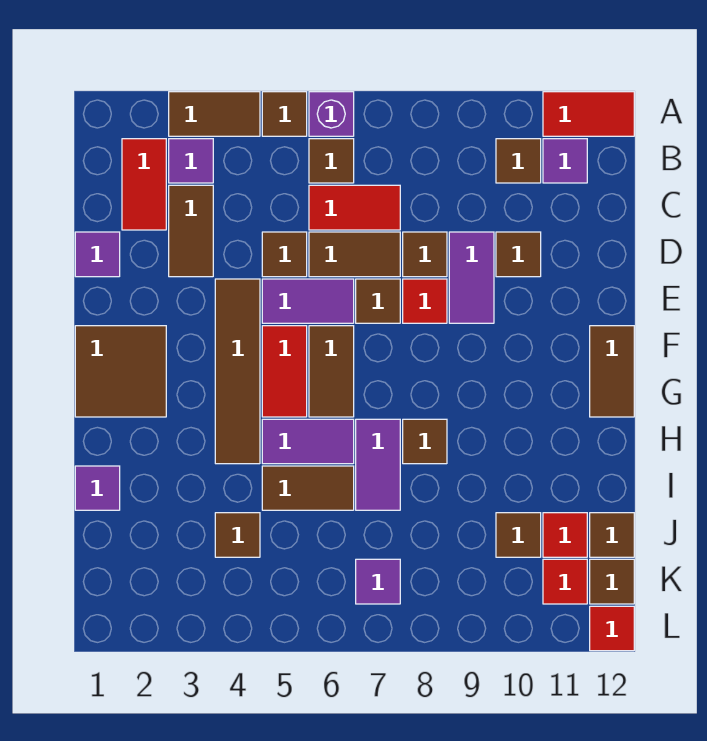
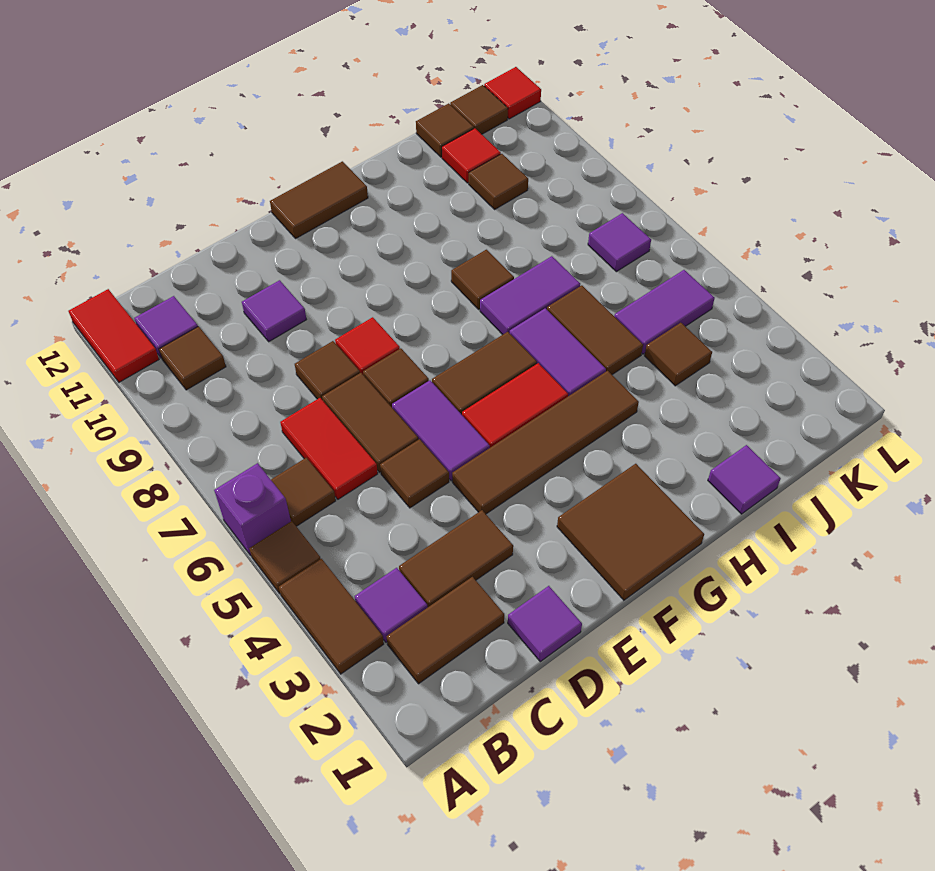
red 1x2 tile [122,139,166,230] -> brown 1x2 tile [386,577,504,684]
purple 1x2 tile [449,232,494,323] -> purple 1x2 tile moved to [614,270,715,354]
brown 1x1 tile [496,232,541,277] -> purple 1x1 tile [242,280,306,342]
red 1x1 tile [543,559,587,604] -> none

